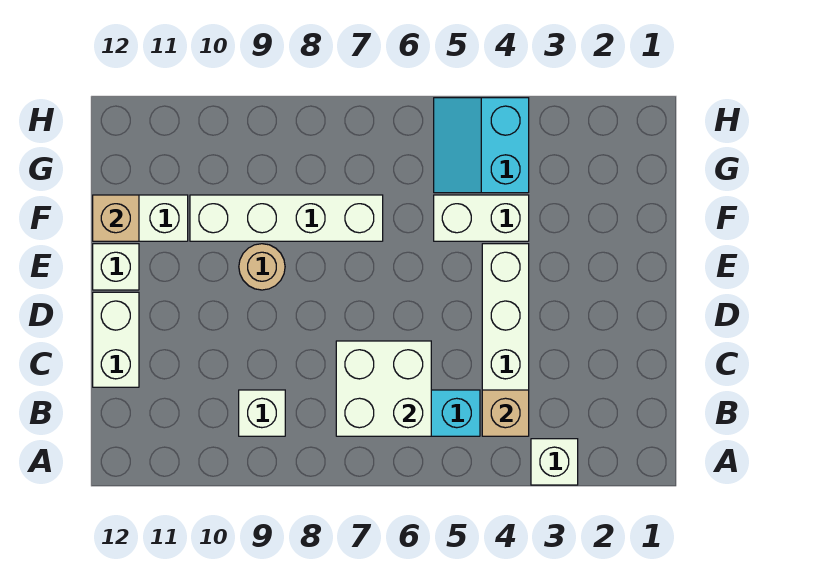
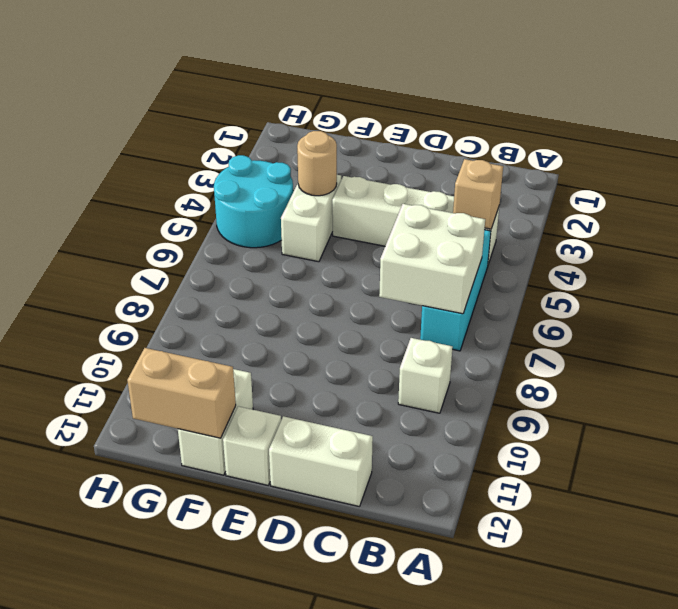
white 1x1 brick [531,439,578,485] -> none
tan 1x1 round brick [239,244,285,290] -> tan 1x1 round brick moved to [297,131,337,196]
white 1x4 brick [190,195,383,241] -> none
tan 1x1 brick [93,195,139,241] -> tan 1x2 brick [127,348,236,438]
cyan 2x2 slope [434,98,529,193] -> cyan 2x2 round brick [214,155,293,248]

